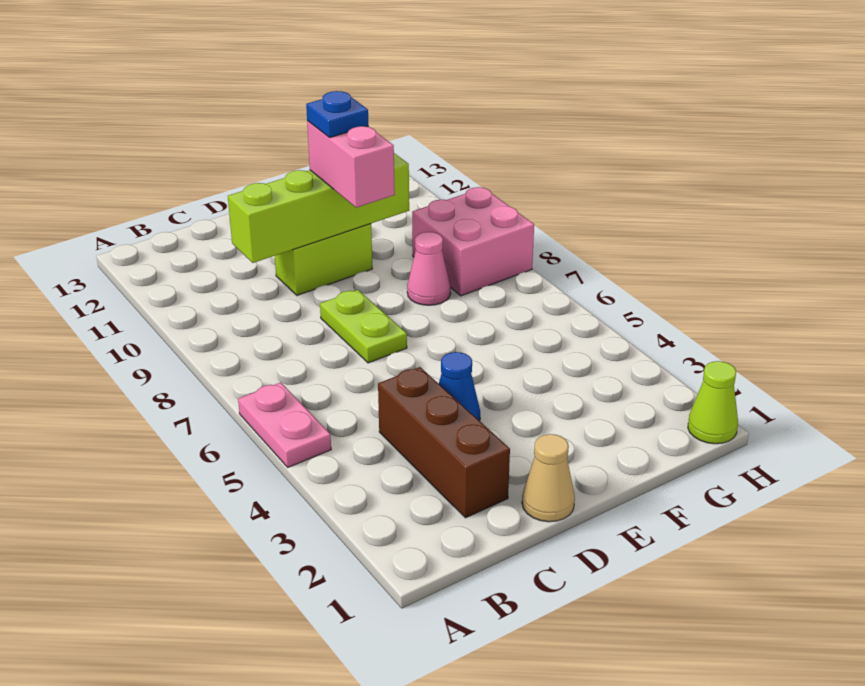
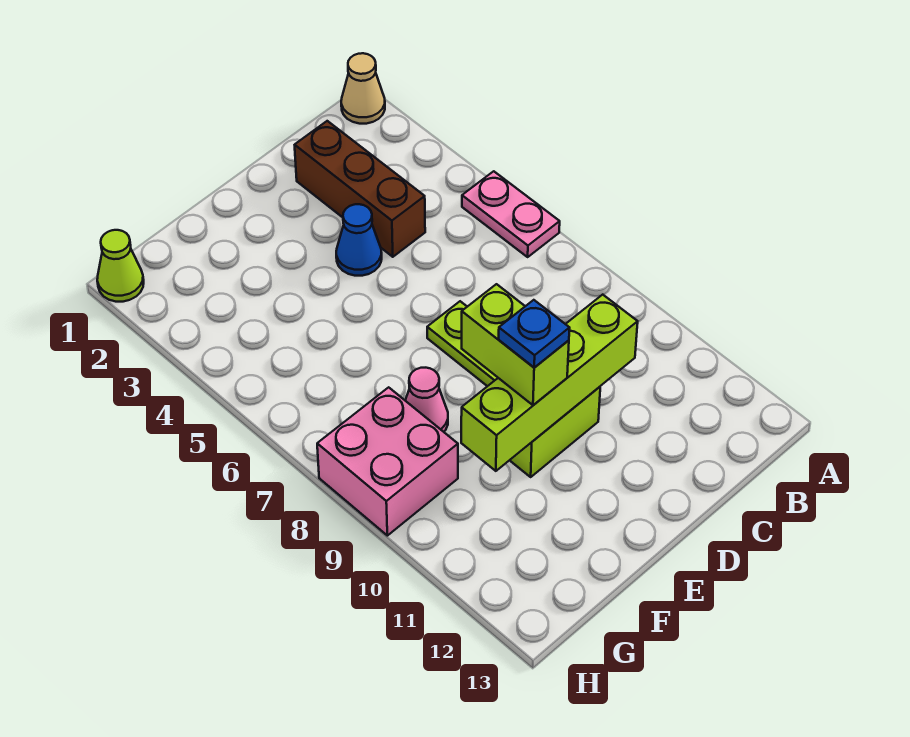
tan 1x1 cone [522,434,575,522] -> tan 1x1 cone moved to [341,53,385,124]
pink 1x2 brick [307,121,395,208] -> lime 1x2 brick [462,284,569,405]

